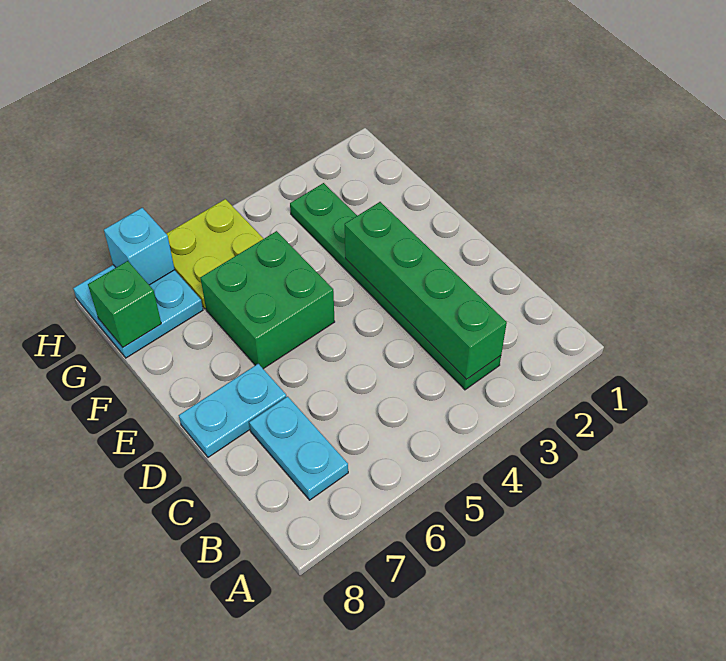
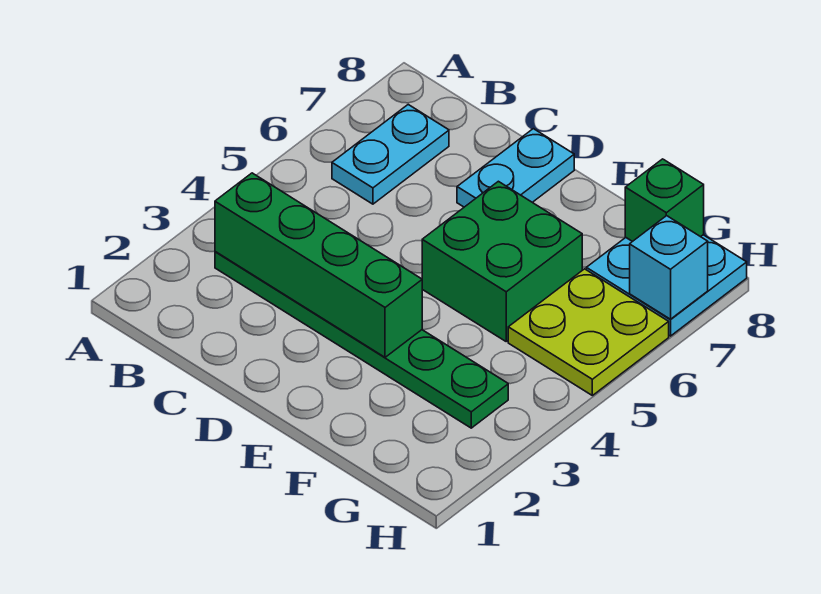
cyan 1x2 plate [249,396,348,500] -> cyan 1x2 plate turned to [332,105,449,204]

